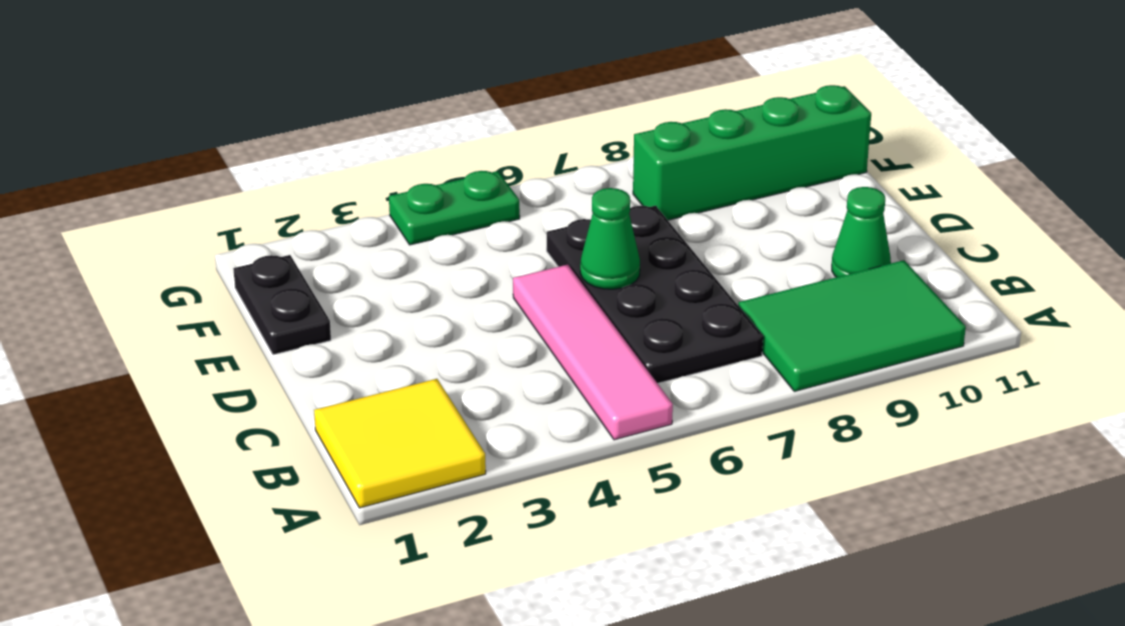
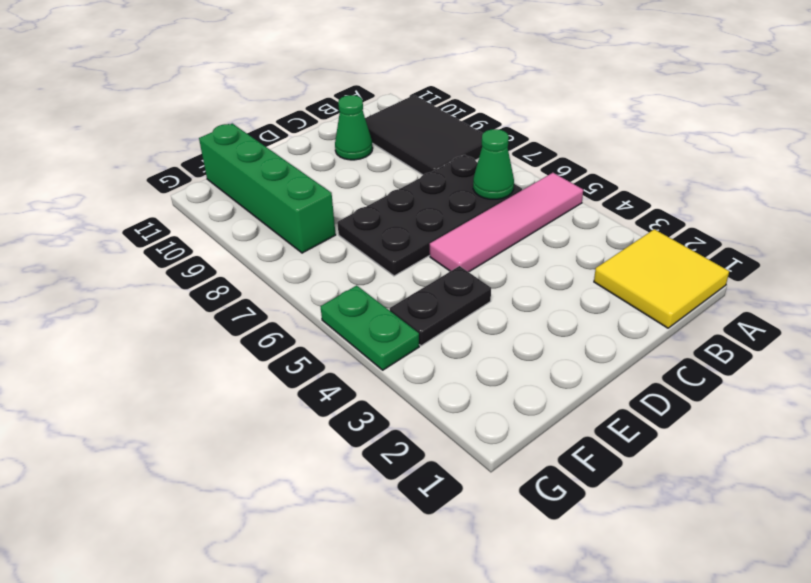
green 2x3 tile [738,260,966,391] -> black 2x3 tile [365,95,483,175]
green 1x1 cone [580,188,640,289] -> green 1x1 cone moved to [473,129,514,199]
black 1x2 plate [233,255,331,355] -> black 1x2 plate moved to [390,266,491,346]

